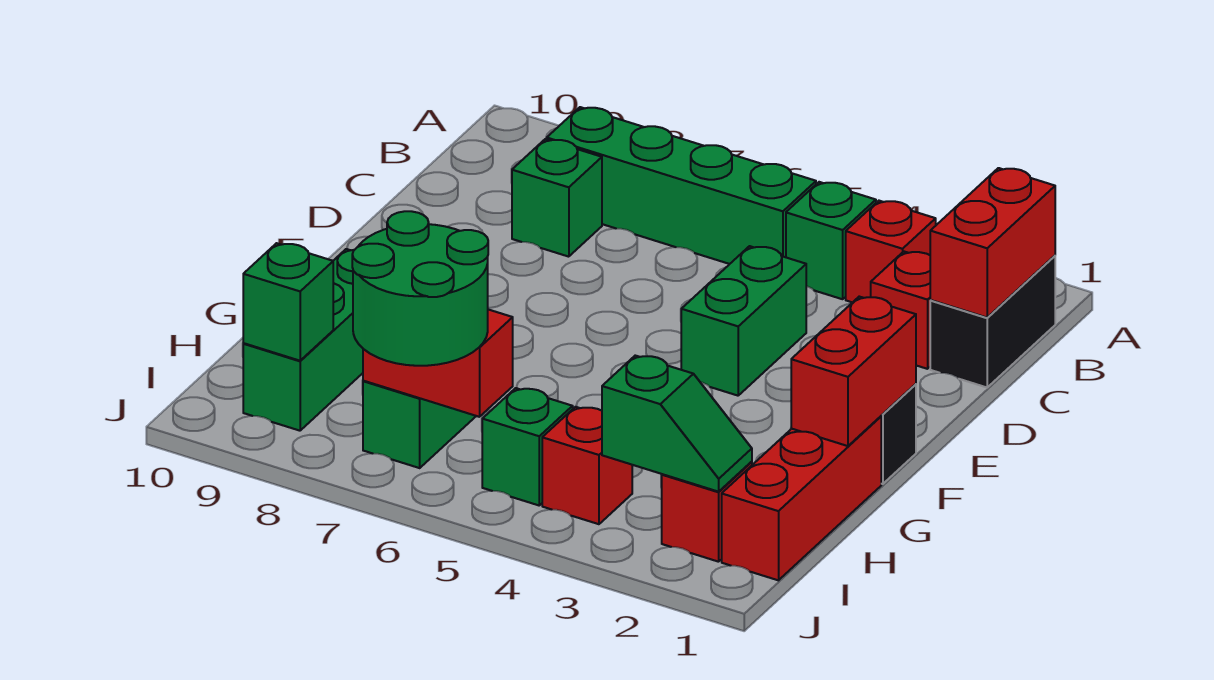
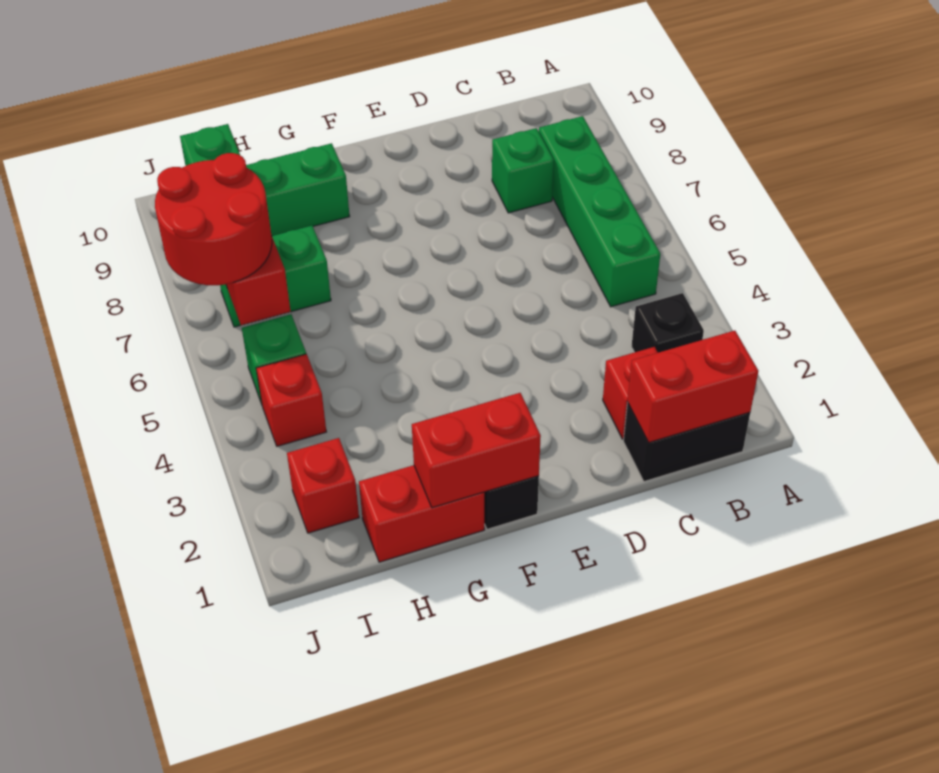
red 1x1 brick [846,201,936,302] -> black 1x1 brick [632,293,704,353]
green 1x1 brick [786,182,876,299] -> none
green 1x2 brick [681,246,806,396] -> none
red 1x3 brick [722,416,881,580] -> red 1x2 brick [359,465,484,562]
green 1x2 slope [602,356,752,492] -> none
green 2x2 round brick [352,211,488,366] -> red 2x2 round brick [155,153,272,285]

